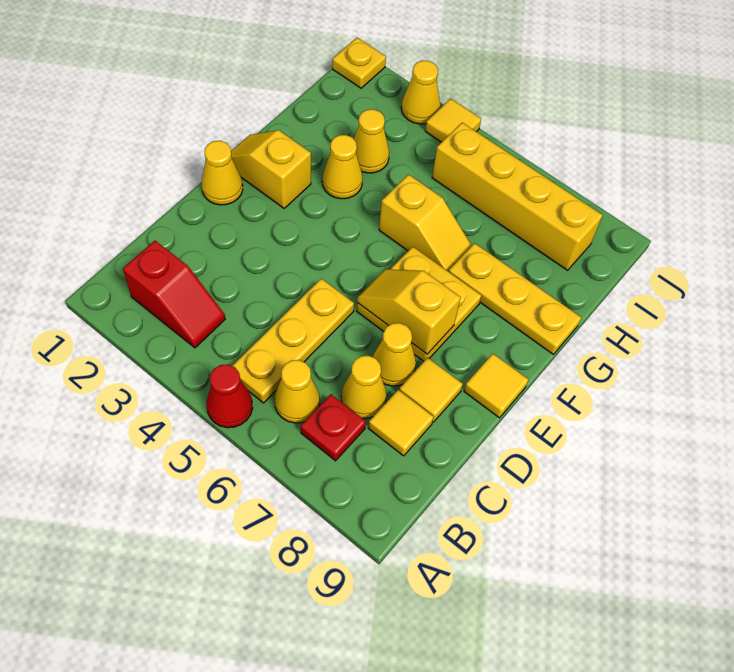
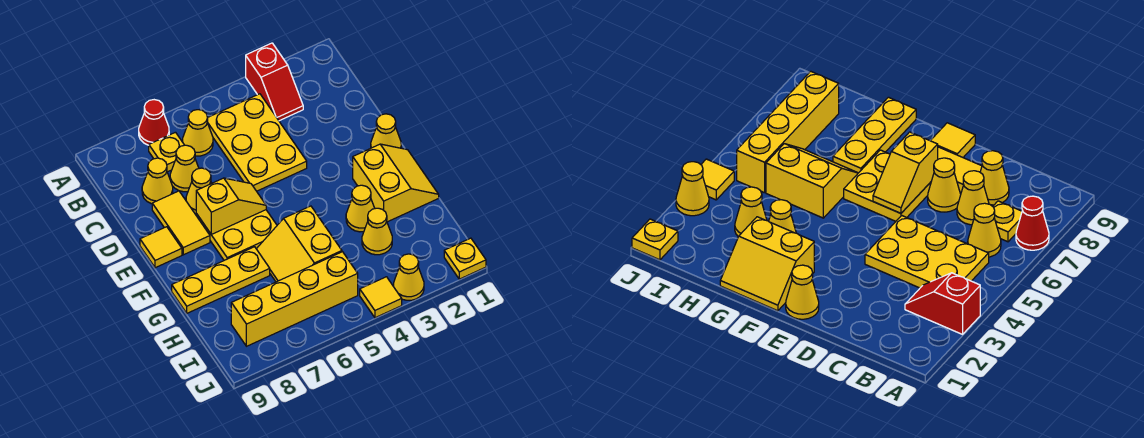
red 1x1 cone [207,364,253,428] -> red 1x1 cone moved to [139,100,169,145]
red 1x2 slope [123,241,225,348] -> red 1x2 slope turned to [246,43,303,121]
yellow 1x3 plate [232,279,354,403] -> yellow 2x3 plate [207,94,307,191]
red 1x1 plate [301,394,366,461] -> yellow 1x1 plate [149,132,184,172]
yellow 1x1 tile [368,390,434,456] -> yellow 1x1 cone [142,158,173,204]
yellow 1x1 tile [399,358,463,422] -> yellow 1x2 tile [152,191,210,255]
yellow 1x2 slope [231,130,311,208] -> yellow 2x2 slope [353,144,439,222]
yellow 1x2 slope [379,174,472,272] -> yellow 2x2 slope [257,206,342,282]

